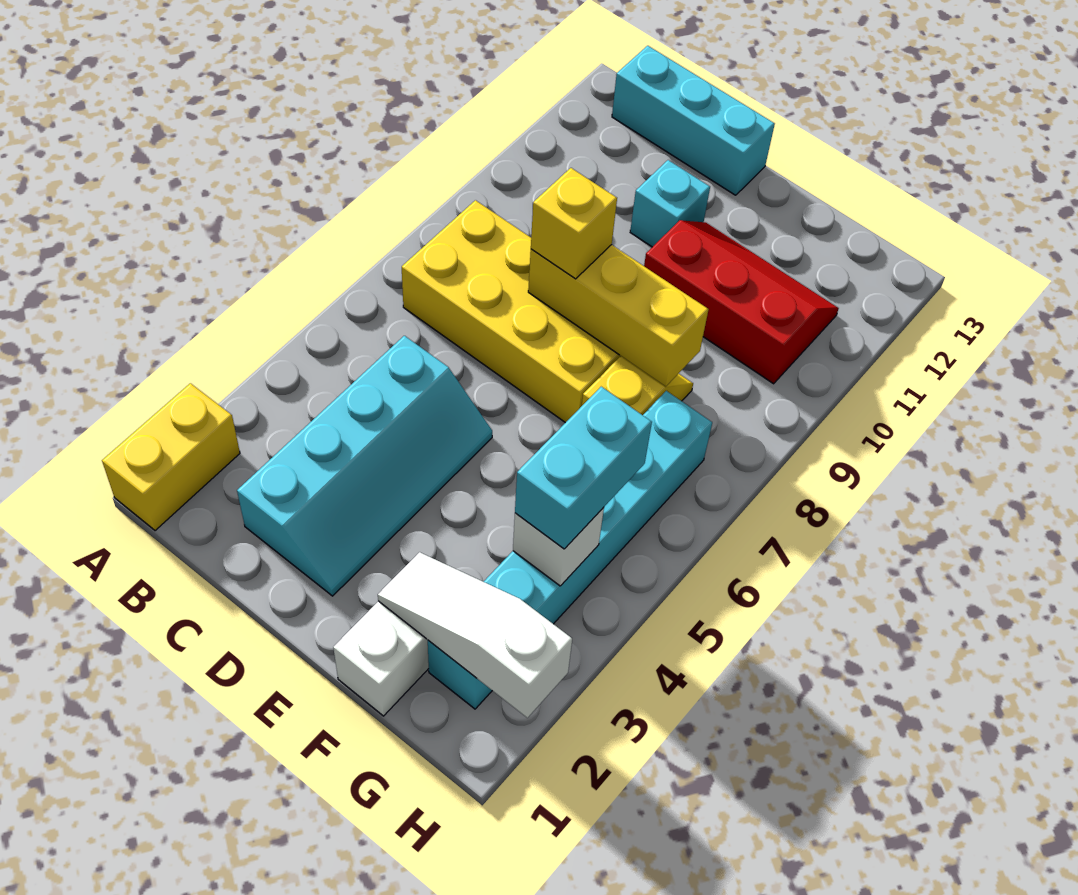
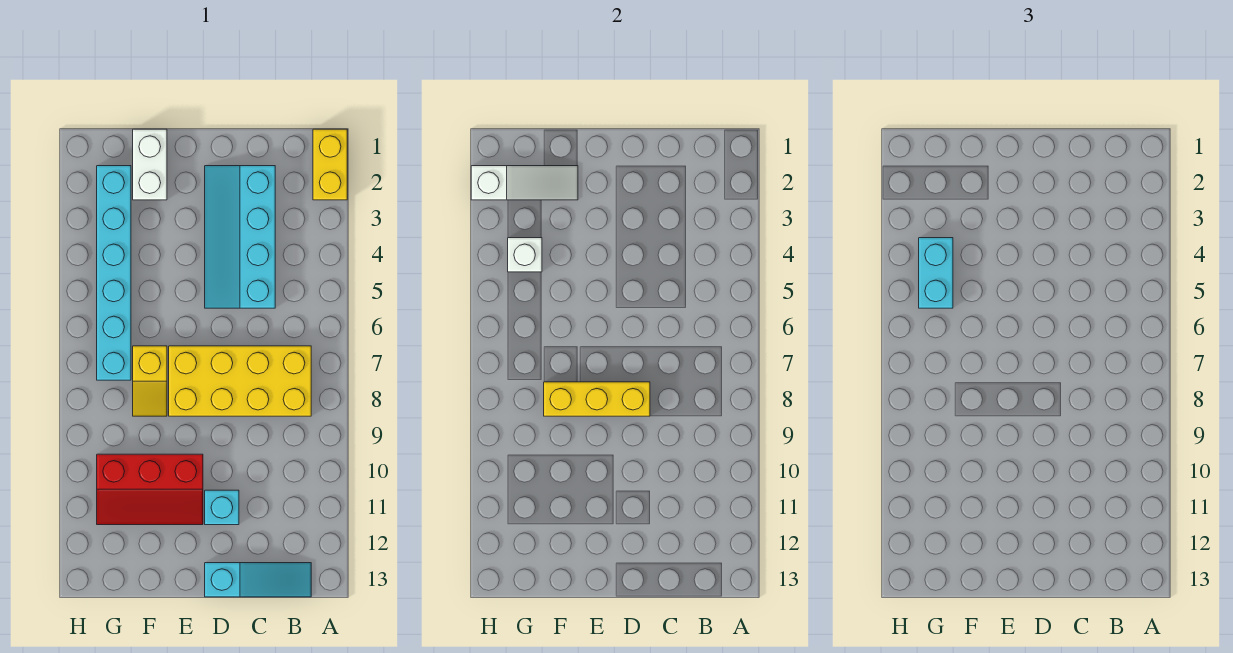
cyan 1x3 brick [612,46,775,195] -> cyan 1x3 slope [205,563,311,597]
yellow 1x1 brick [531,168,617,279] -> none

